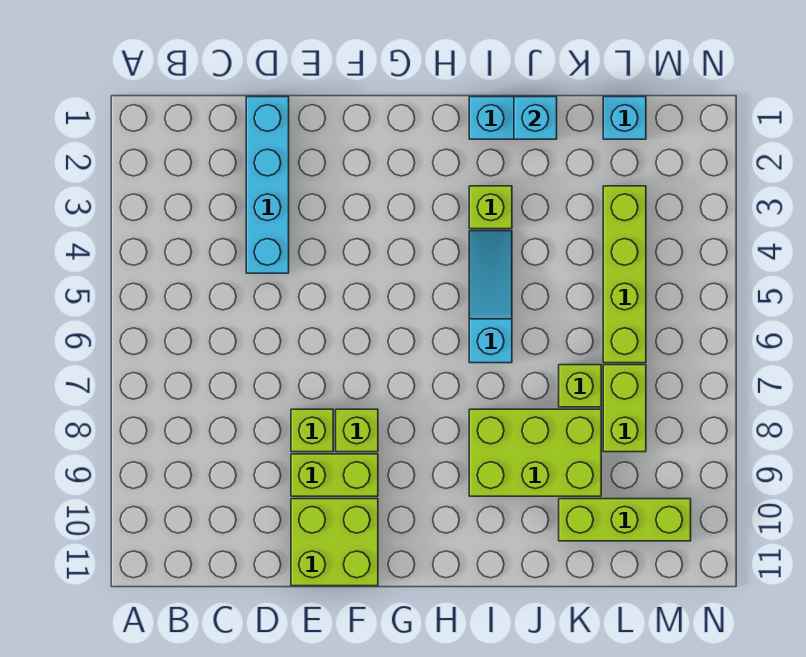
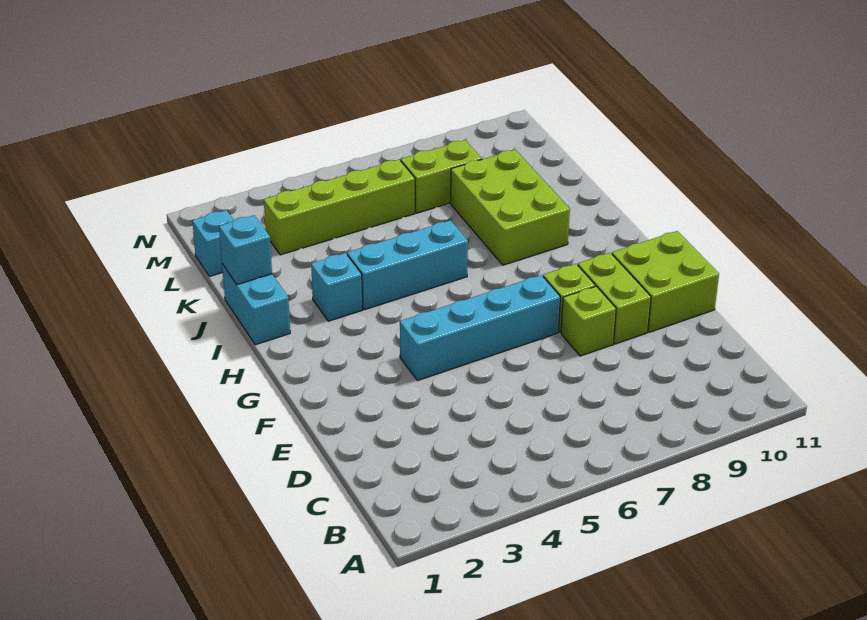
cyan 1x4 brick [246,97,289,273] -> cyan 1x4 brick moved to [400,275,560,381]
lime 1x1 brick [469,186,512,229] -> cyan 1x1 brick [311,253,362,321]
cyan 1x3 slope [469,231,512,363] -> cyan 1x3 brick [347,220,468,310]
lime 1x1 brick [559,365,601,407] -> none
lime 1x3 brick [559,499,691,541] -> none

